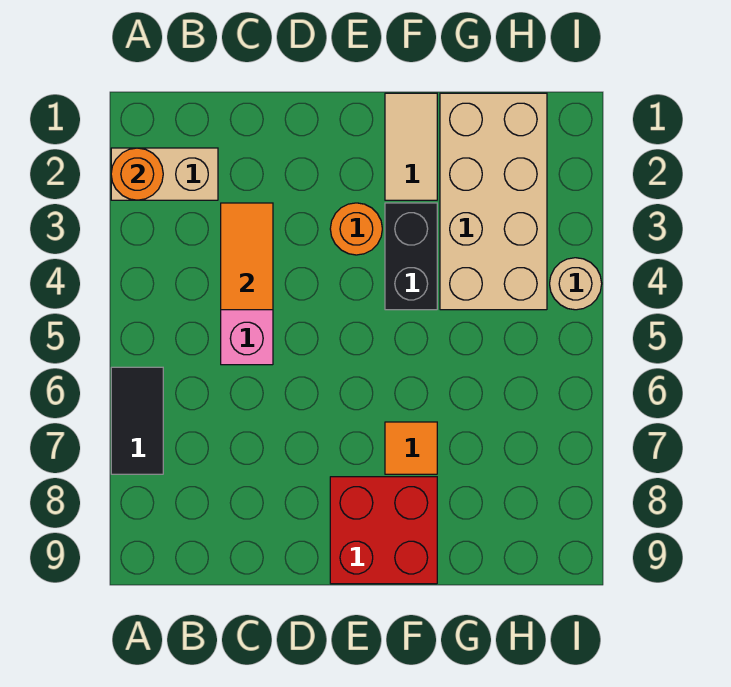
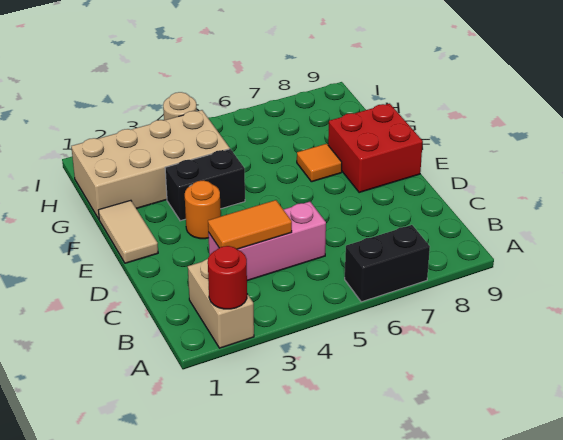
orange 1x1 round brick [111,148,163,200] -> red 1x1 round brick [208,246,247,309]
black 1x2 tile [111,367,163,474] -> black 1x2 brick [345,225,430,302]
tan 1x2 tile [385,93,437,200] -> tan 1x2 tile turned to [98,200,158,263]

